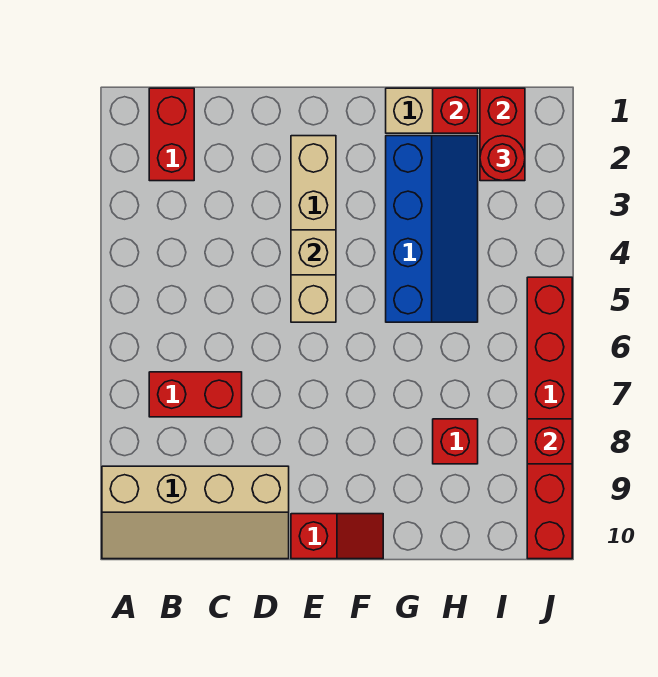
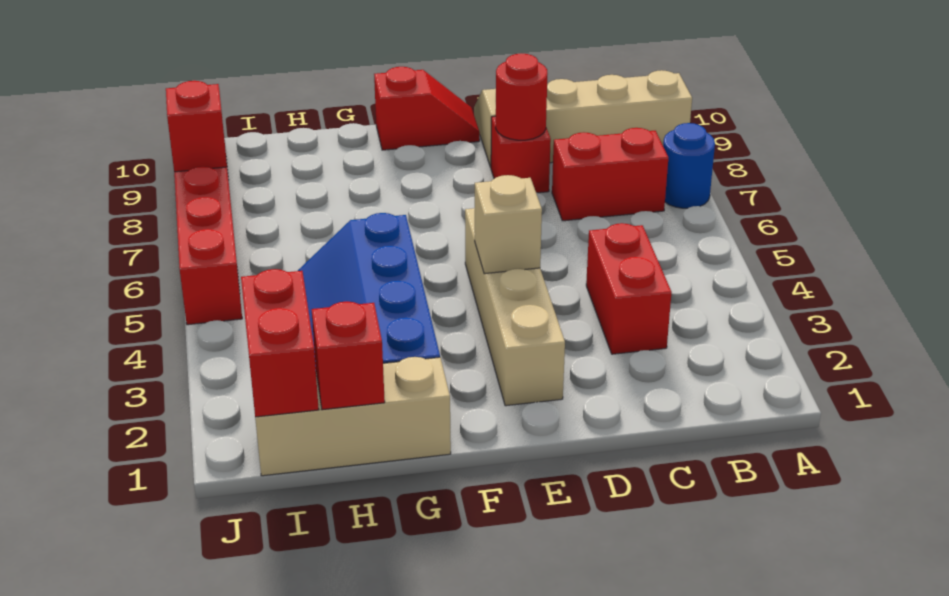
none -> blue 1x1 round brick [663,123,715,208]
red 1x2 brick [149,88,194,181] -> red 1x2 brick moved to [586,223,672,354]
red 1x2 slope [291,514,383,559] -> red 1x2 slope turned to [374,67,480,150]
red 1x1 brick [433,419,478,464] -> red 1x1 brick moved to [491,116,551,193]
red 1x1 round brick [480,136,525,181] -> red 1x1 round brick moved to [496,54,548,140]

